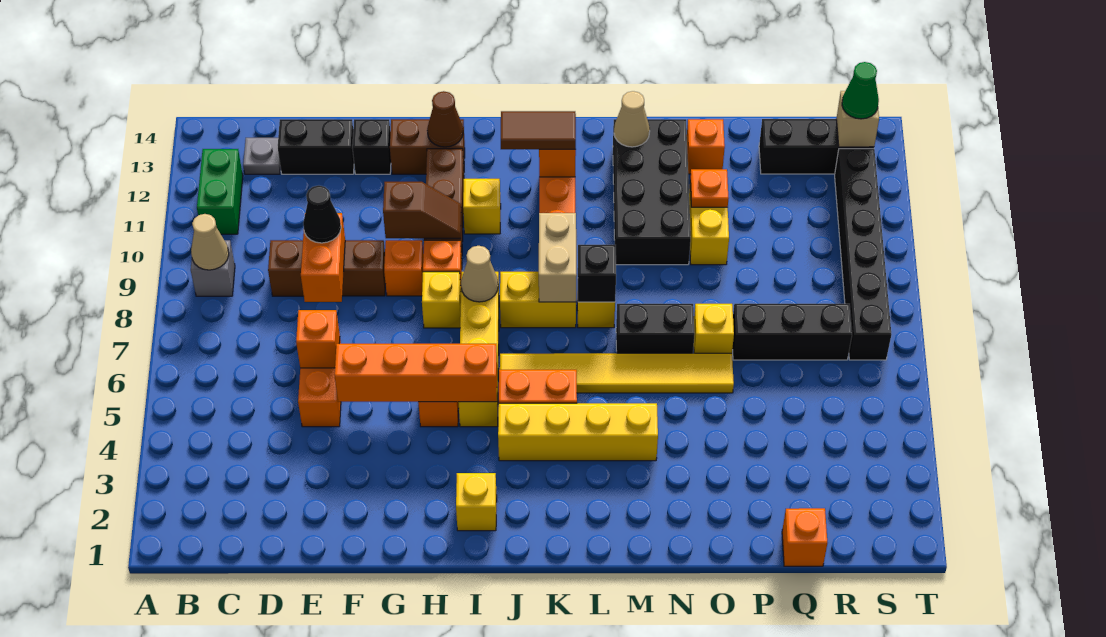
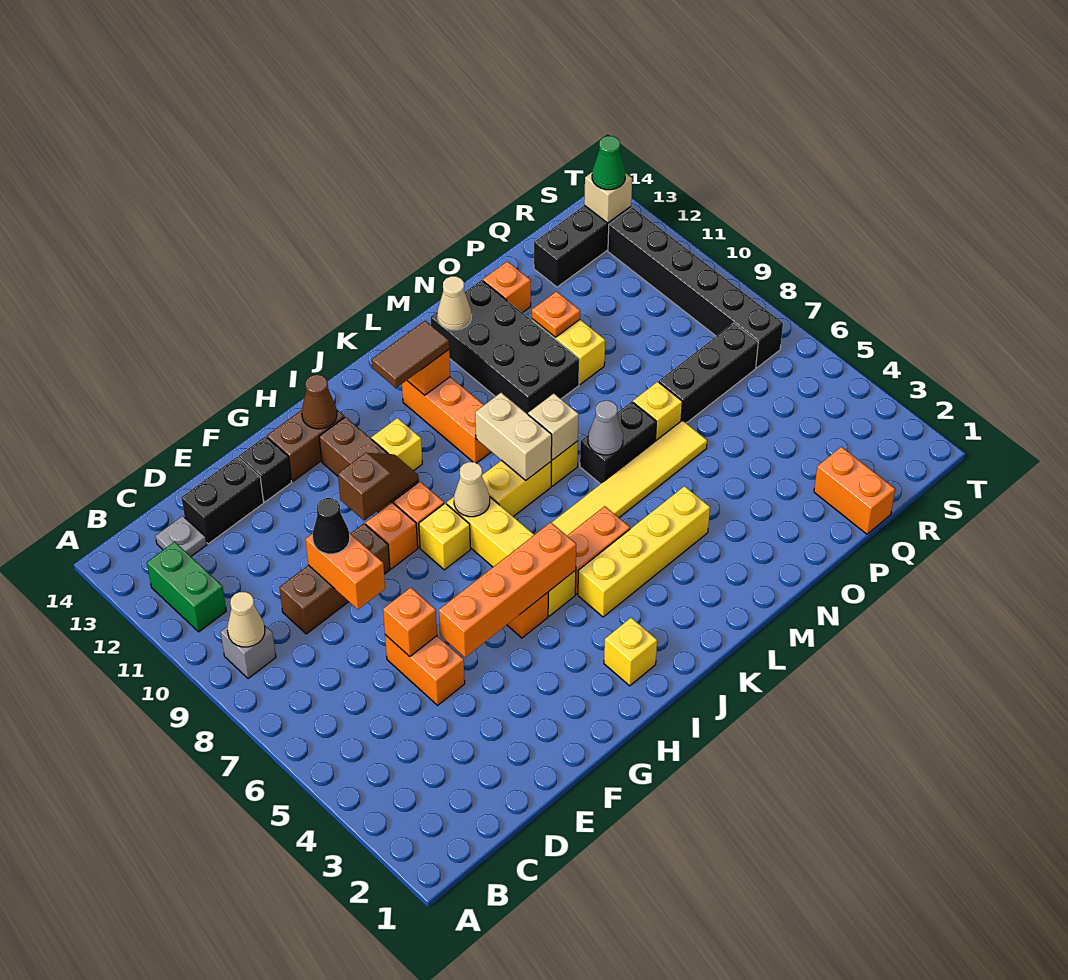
black 1x1 brick [578,245,616,302] -> tan 1x1 brick [528,394,579,460]
none -> grey 1x1 cone [588,401,623,455]
orange 1x1 brick [782,508,827,566] -> orange 1x2 brick [814,447,895,534]

